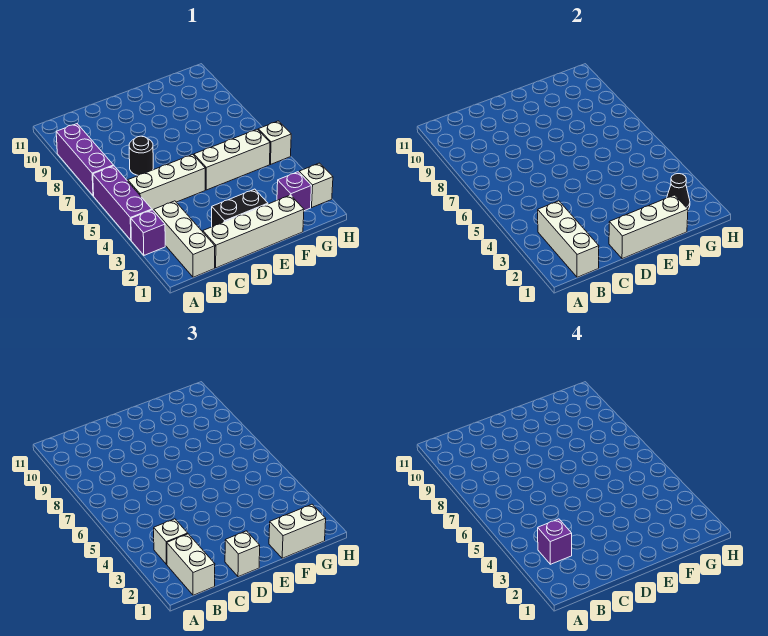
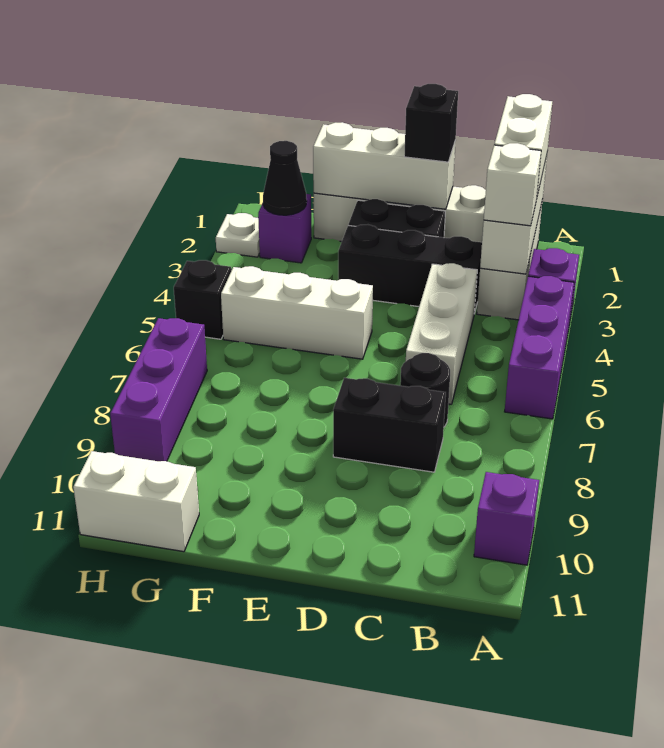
purple 1x3 brick [56,124,113,196] -> purple 1x3 brick moved to [110,318,207,461]
purple 1x1 brick [538,519,572,564] -> purple 1x1 brick moved to [474,472,539,565]
white 1x3 brick [128,154,205,211] -> white 1x3 brick turned to [406,263,477,404]
none -> black 1x3 brick [338,225,482,314]
none -> black 1x2 brick [333,378,446,472]
white 1x1 brick [225,531,260,577] -> black 1x1 brick [404,84,458,162]
white 1x2 brick [269,504,326,558] -> white 1x2 brick moved to [73,451,199,552]
white 1x1 brick [299,163,333,207] -> white 1x1 plate [216,213,260,257]
white 1x1 brick [258,121,291,164] -> black 1x1 brick [174,260,231,339]

